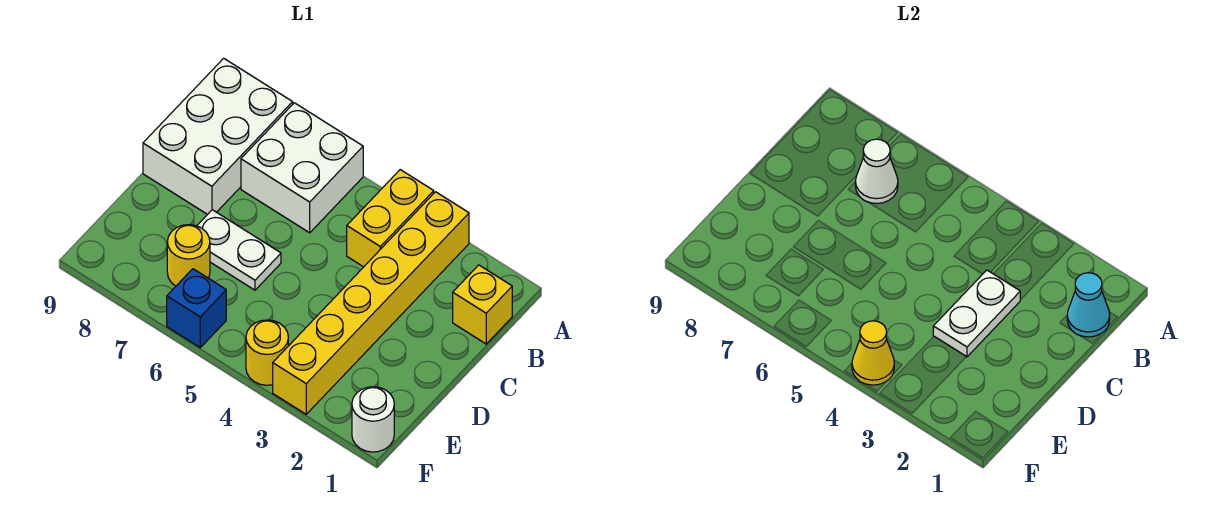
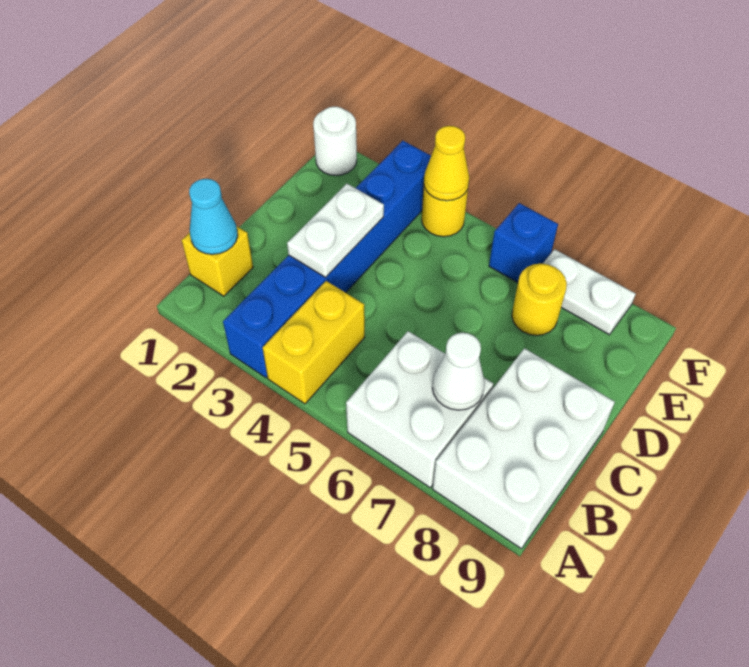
yellow 1x6 brick [273,192,469,414] -> blue 1x6 brick [223,141,431,378]
white 1x2 plate [197,210,281,290] -> white 1x2 plate moved to [543,249,635,335]

